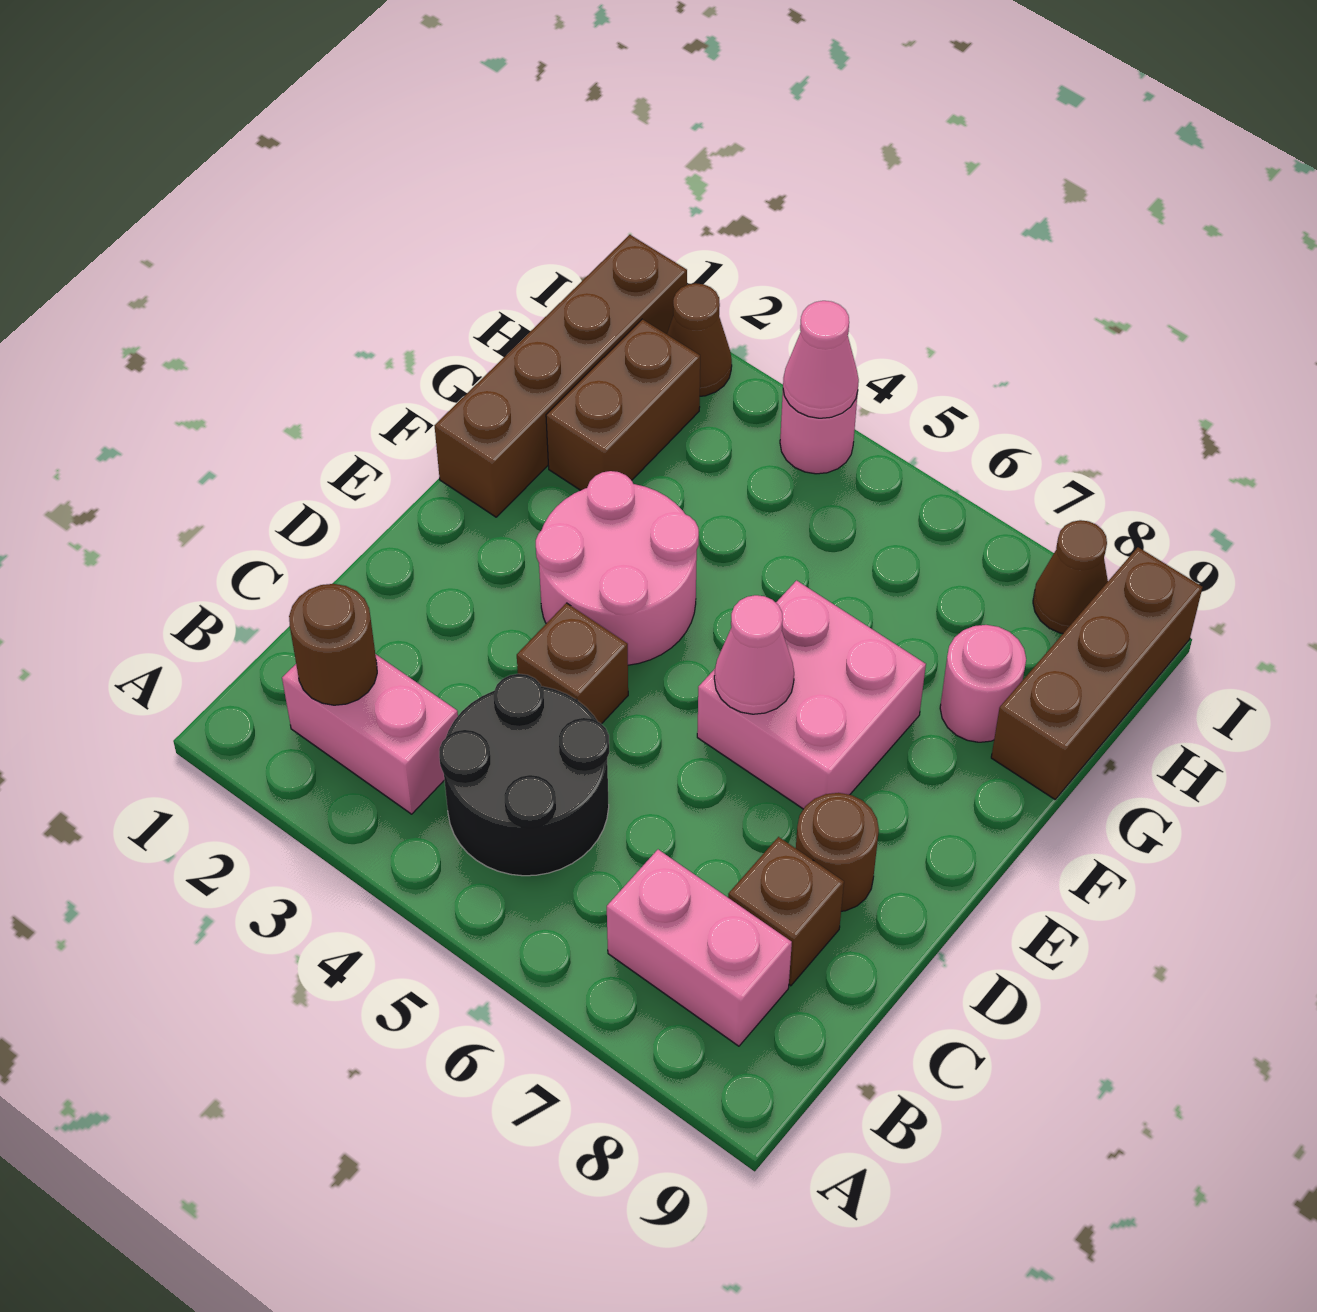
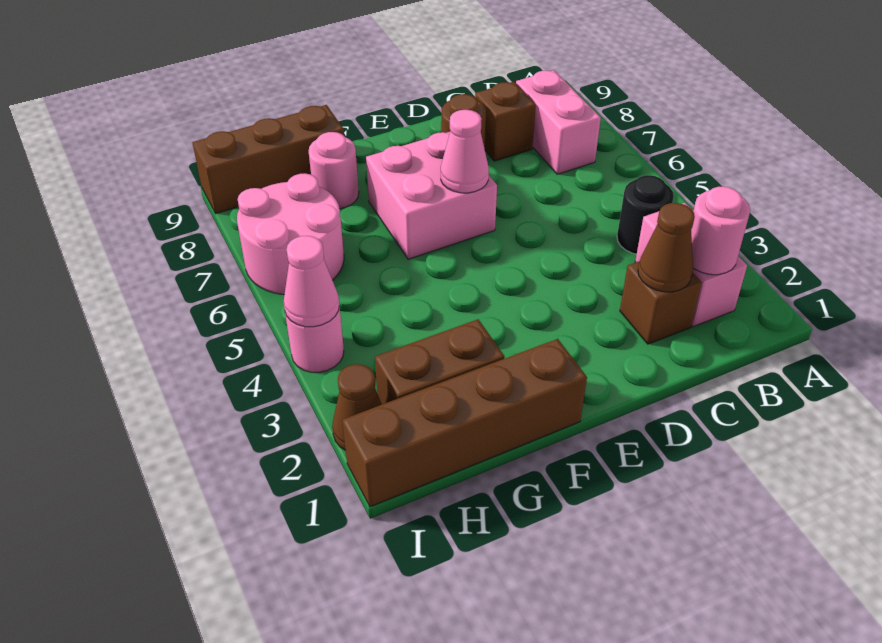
brown 1x1 round brick [289,584,377,705] -> pink 1x1 round brick [691,186,750,275]
black 2x2 round brick [439,674,609,876] -> black 1x1 round brick [617,175,674,254]
brown 1x1 brick [517,603,628,724] -> brown 1x1 brick moved to [620,262,702,344]
pink 2x2 round brick [536,471,699,665] -> pink 2x2 round brick moved to [237,173,344,295]
brown 1x1 cone [1033,520,1108,634] -> brown 1x1 cone moved to [638,203,695,292]

